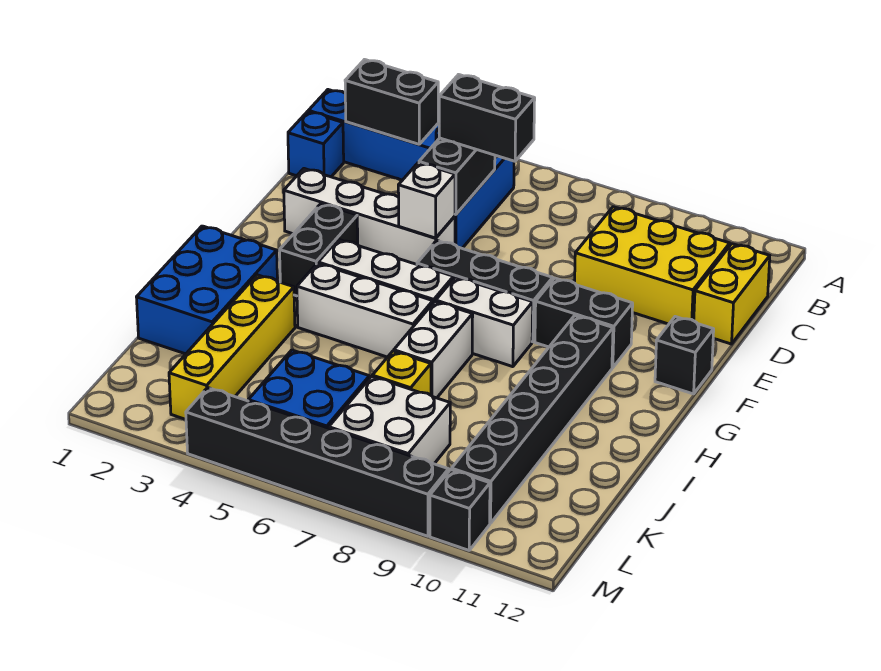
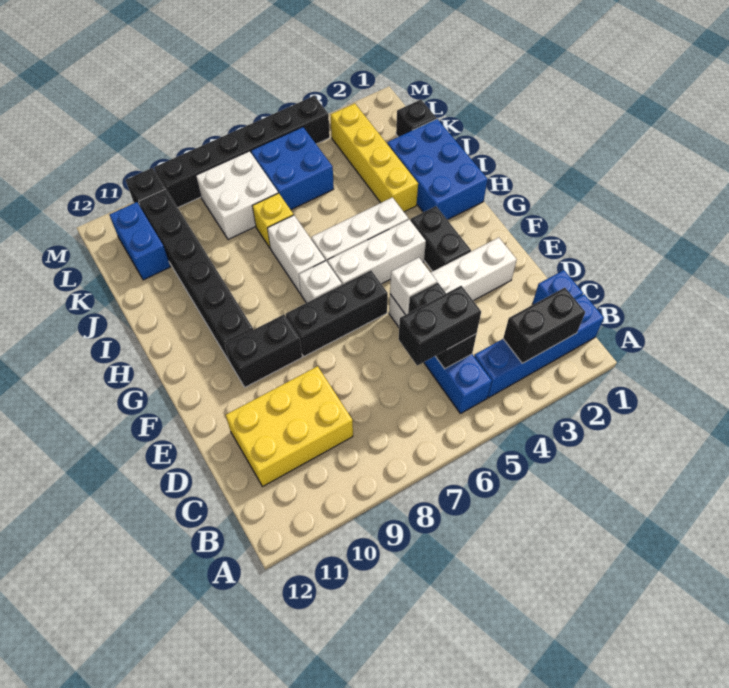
yellow 1x2 brick [694,244,770,344] -> none
black 1x1 brick [655,317,714,394] -> black 1x1 brick moved to [396,100,436,137]
white 1x2 brick [436,277,533,367] -> white 1x1 brick [299,261,342,303]
none -> blue 1x2 brick [110,202,170,280]

